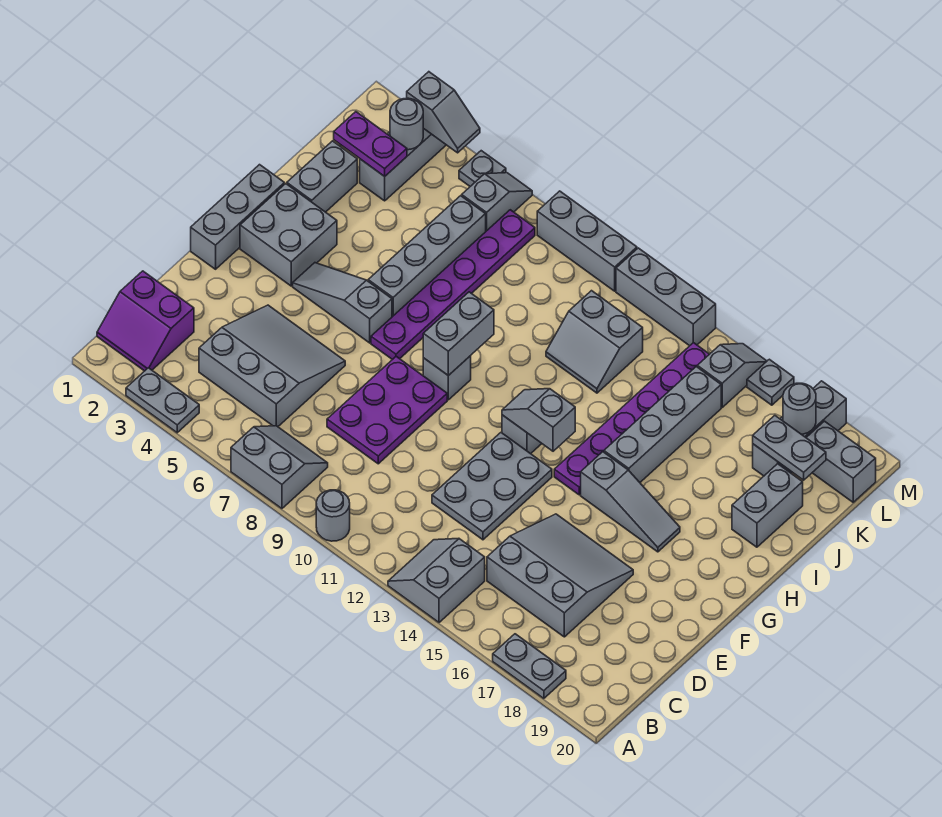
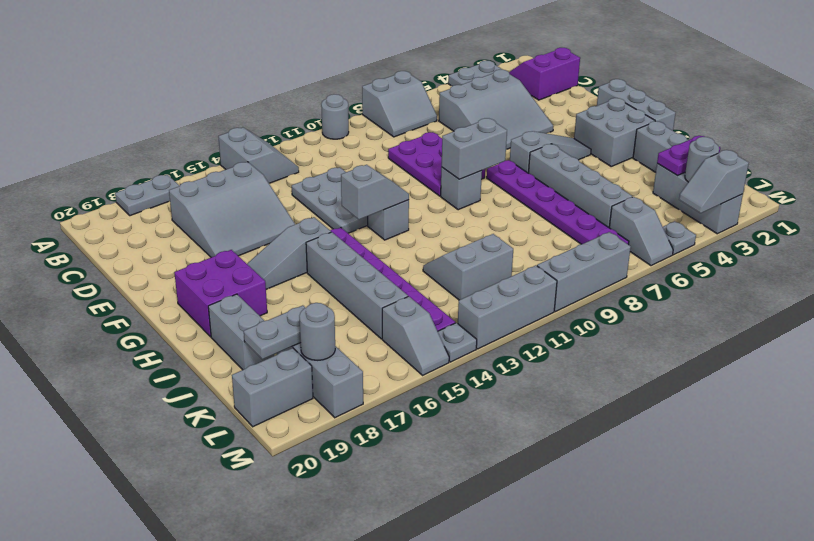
grey 1x2 brick [423,292,494,376] -> grey 1x2 brick turned to [442,118,507,179]
none -> purple 2x2 brick [174,250,267,337]
grey 1x1 plate [747,359,794,405] -> grey 1x1 plate moved to [438,323,477,362]

